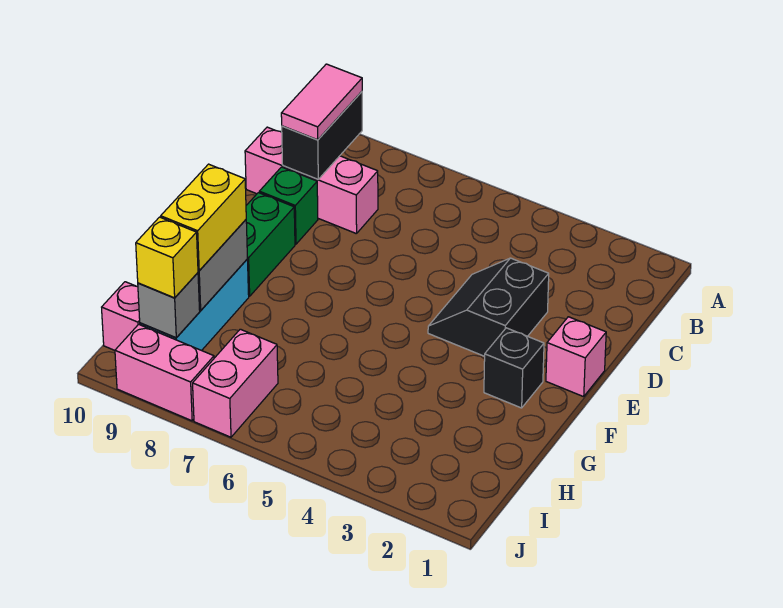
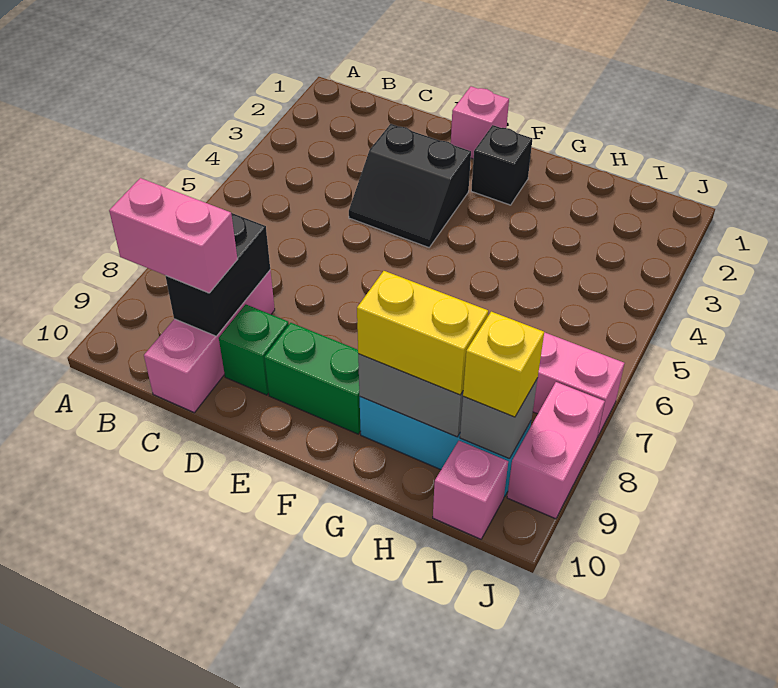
black 1x2 brick [282,92,362,179] -> black 1x2 brick turned to [166,213,270,336]
pink 1x2 tile [281,64,362,140] -> pink 1x2 brick [109,178,237,293]

